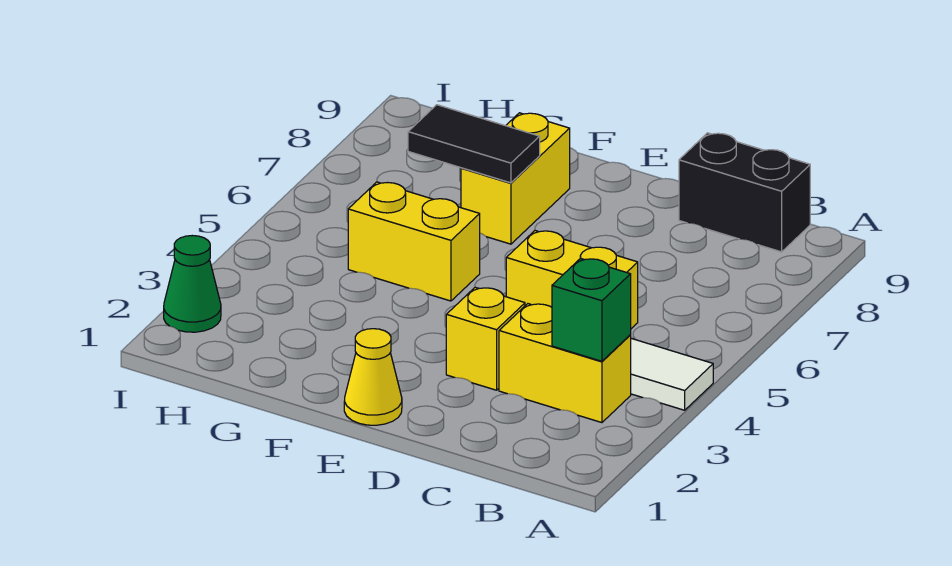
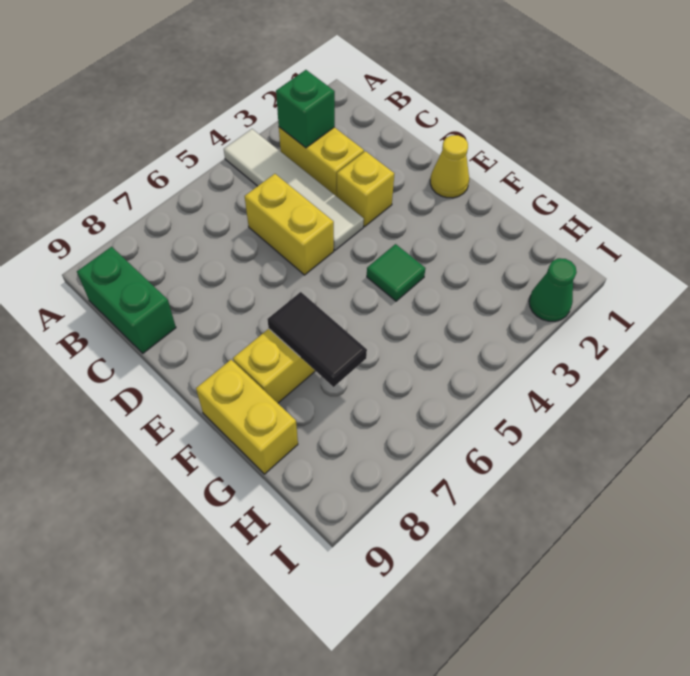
black 1x2 brick [679,133,810,252] -> green 1x2 brick [77,247,176,353]
none -> green 1x1 tile [367,244,426,301]
yellow 1x2 brick [348,182,480,301] -> yellow 1x2 brick moved to [196,360,298,474]

